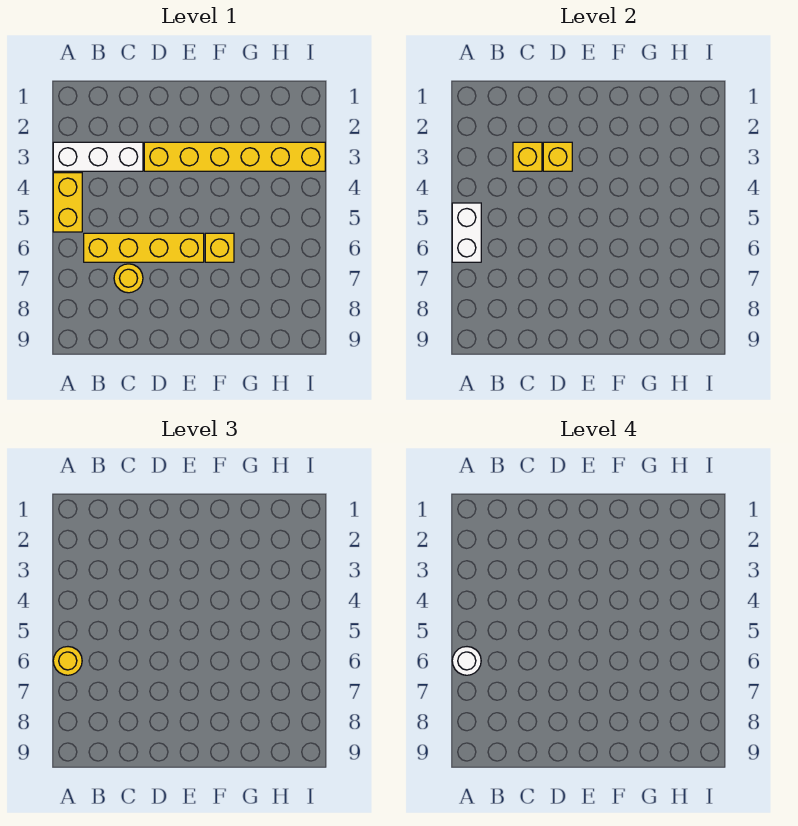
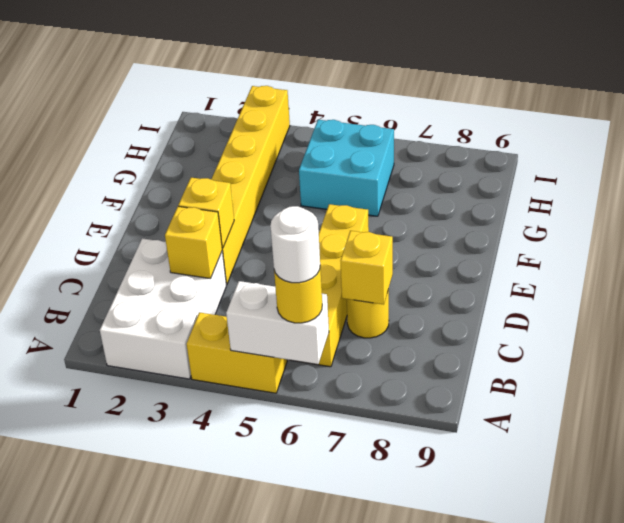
white 1x3 brick [53,142,143,171] -> white 2x3 brick [100,238,226,379]
yellow 1x1 brick [205,233,234,262] -> yellow 1x1 brick moved to [340,231,393,305]
none -> cyan 2x2 brick [299,120,394,216]

